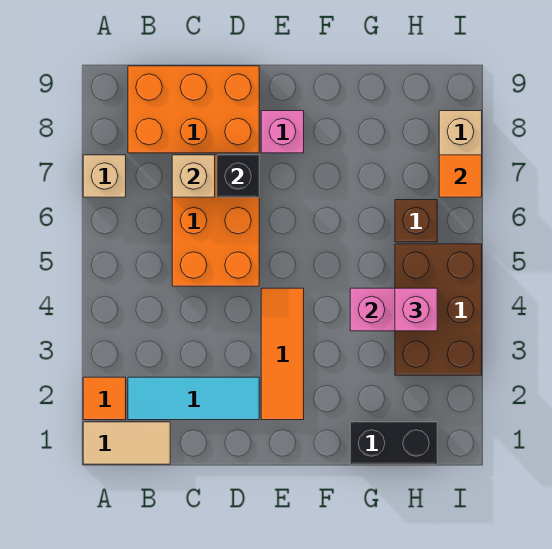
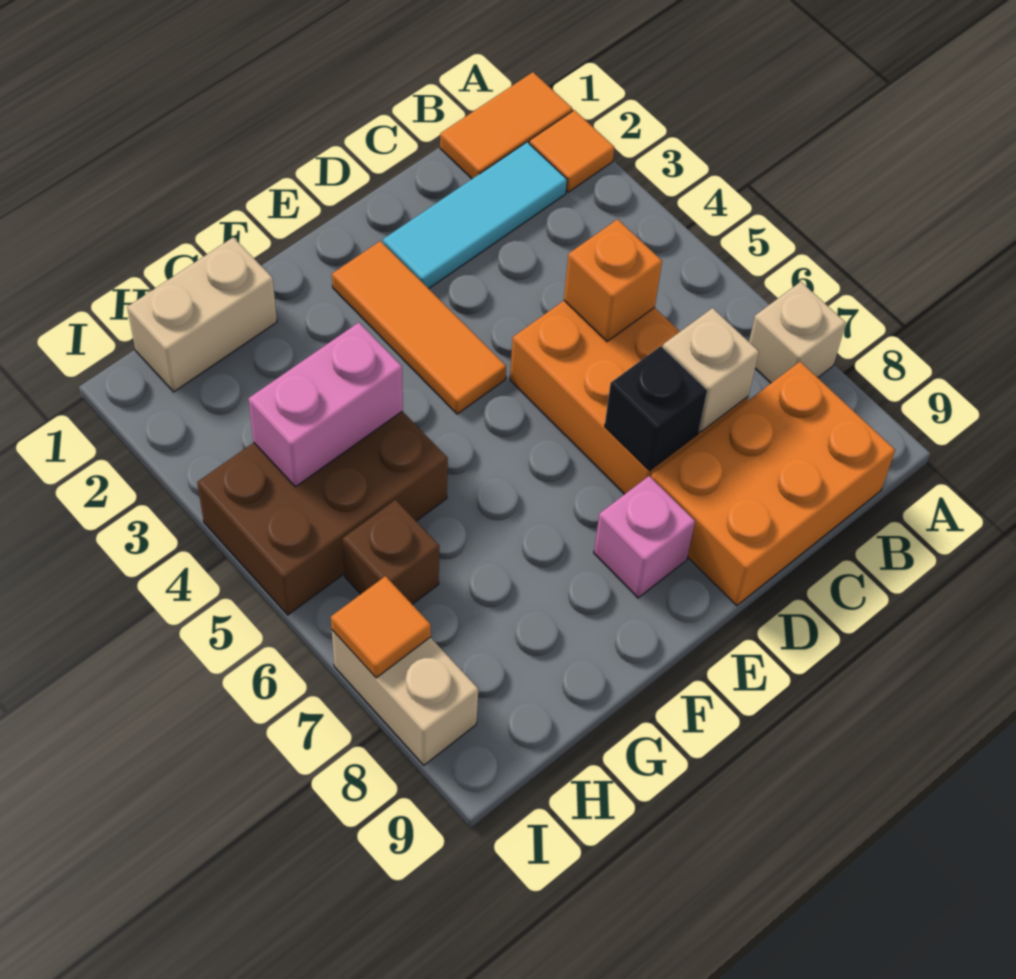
tan 1x2 tile [83,422,170,464] -> orange 1x2 tile [440,72,572,179]
none -> orange 1x1 brick [564,219,662,342]
black 1x2 brick [350,422,437,464] -> tan 1x2 brick [127,238,277,392]
brown 2x3 brick [395,244,482,375] -> brown 2x3 brick turned to [197,411,448,615]
pink 1x1 brick [395,288,437,331] -> none

